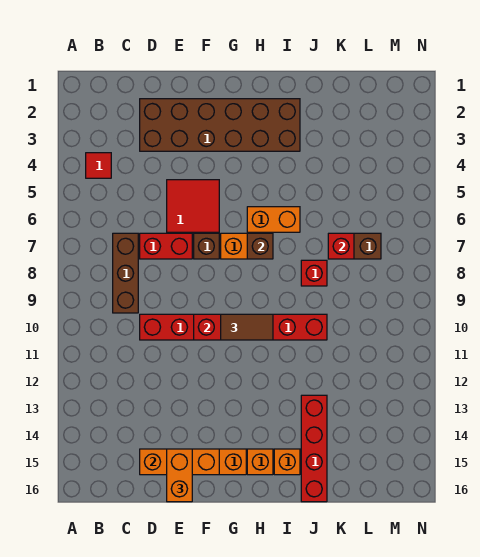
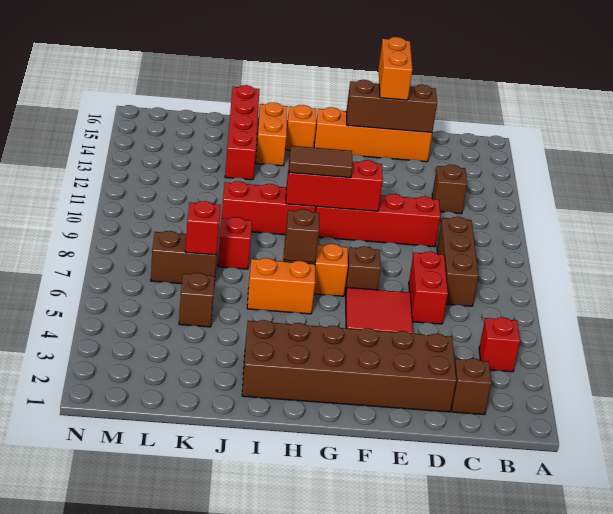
red 1x1 tile [86,153,111,178] -> red 1x1 brick [479,317,520,372]
none -> brown 1x1 brick [451,358,492,415]
none -> brown 1x1 brick [432,165,467,214]
red 1x2 brick [140,233,192,259] -> red 1x2 brick turned to [409,252,448,324]
orange 1x3 brick [140,449,219,475] -> brown 1x3 brick [346,80,437,133]
orange 1x1 brick [274,449,300,475] -> orange 1x2 brick [256,102,288,166]
none -> brown 1x1 brick [179,273,215,327]

